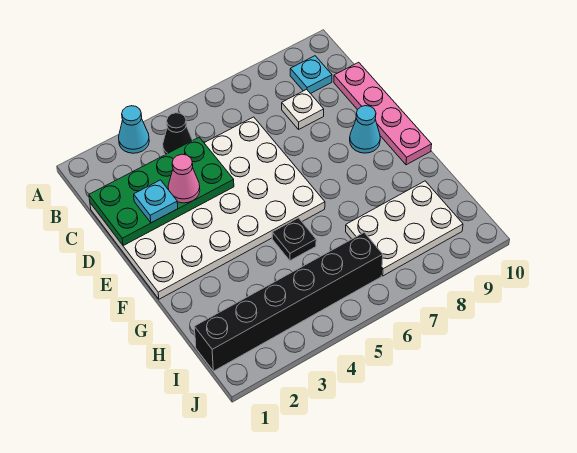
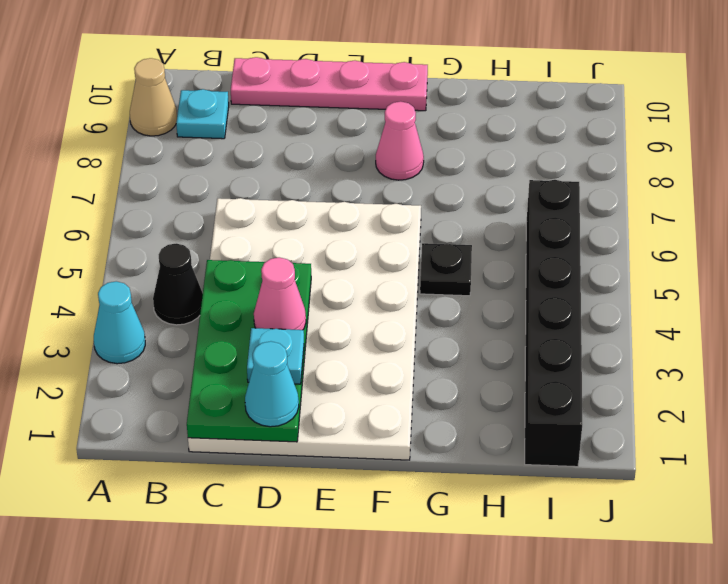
none -> tan 1x1 cone [130,58,177,136]
white 1x1 plate [282,89,324,129] -> none
cyan 1x1 cone [350,106,380,153] -> cyan 1x1 cone moved to [245,341,299,427]
none -> pink 1x1 cone [376,101,424,180]
white 2x3 plate [346,181,463,276] -> none

